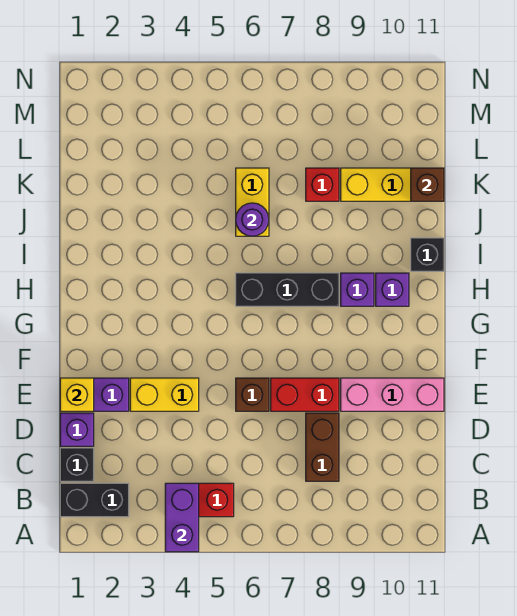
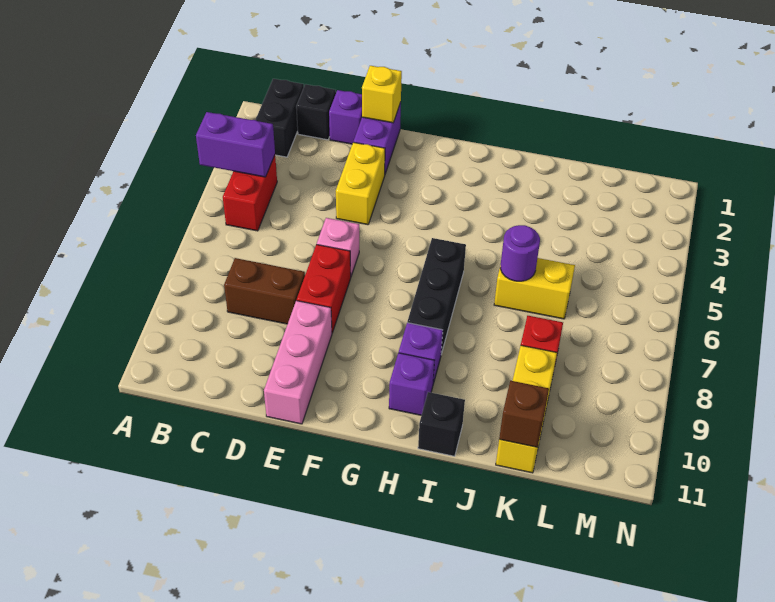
brown 1x1 brick [236,378,269,411] -> pink 1x1 brick [317,218,359,276]

